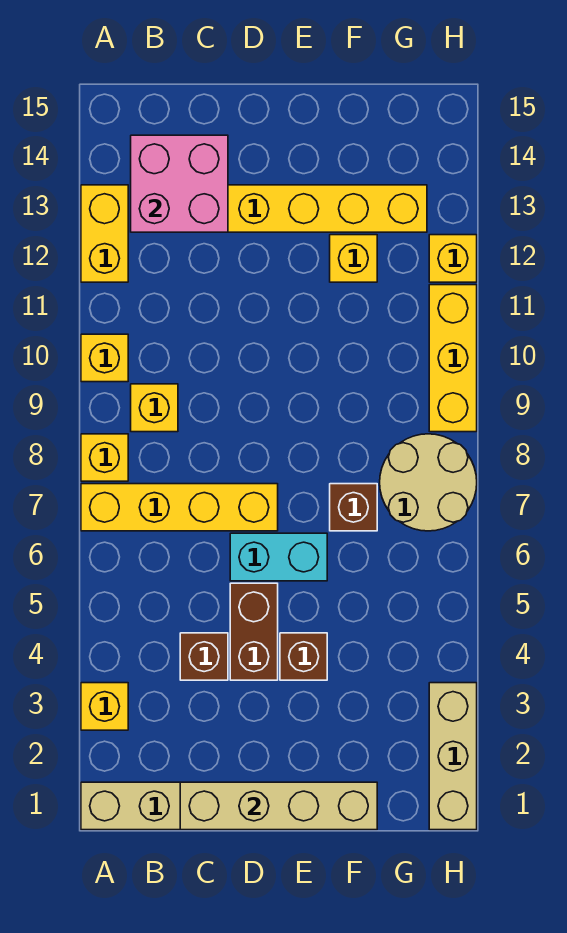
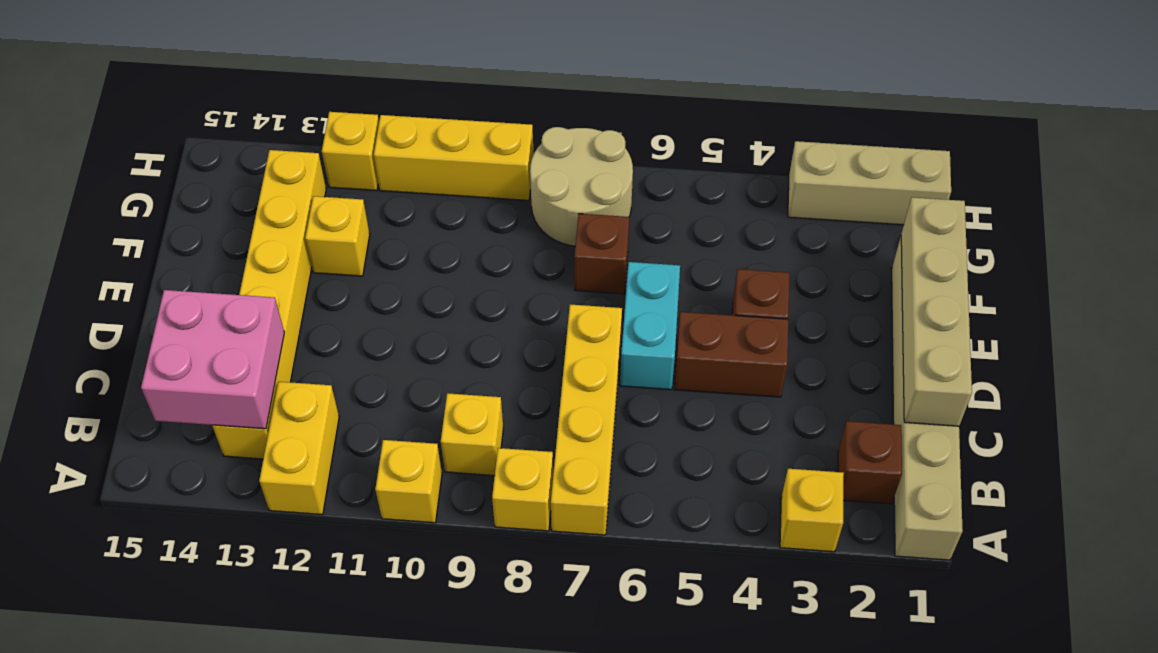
yellow 1x2 brick [81,185,128,282] -> yellow 1x2 brick turned to [259,382,339,515]
brown 1x1 brick [180,633,228,680] -> brown 1x1 brick moved to [838,421,902,504]

